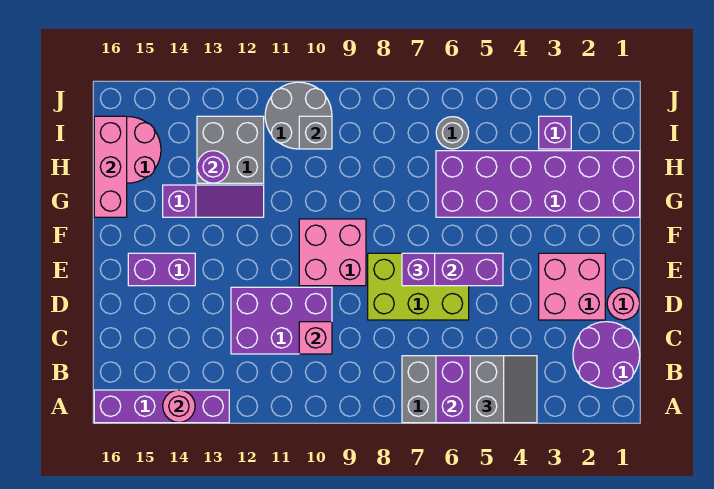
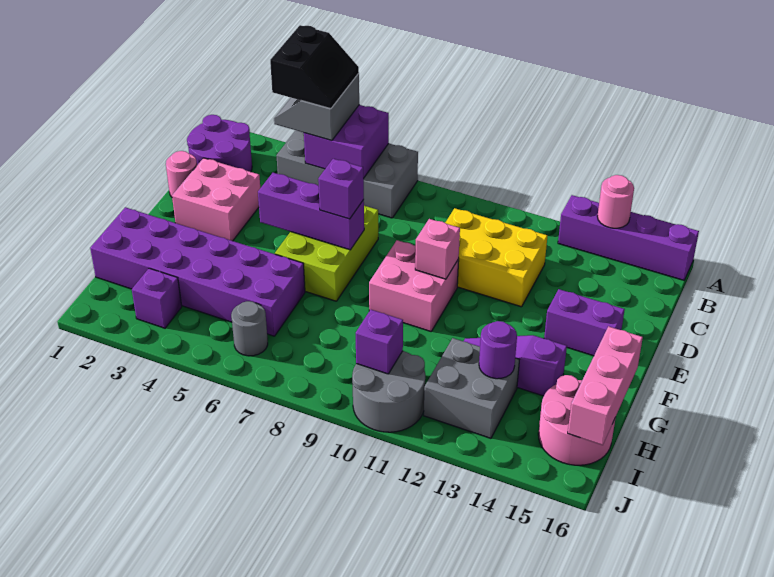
none -> black 2x2 slope [270,25,359,109]
purple 2x3 brick [231,287,332,354] -> yellow 2x3 brick [445,208,547,307]
pink 1x1 brick [299,322,332,354] -> pink 1x1 brick moved to [415,219,460,279]
lime 2x3 brick [368,253,469,320] -> lime 2x3 brick turned to [275,205,378,301]
grey 1x1 brick [299,116,332,149] -> purple 1x1 brick [356,310,403,374]

